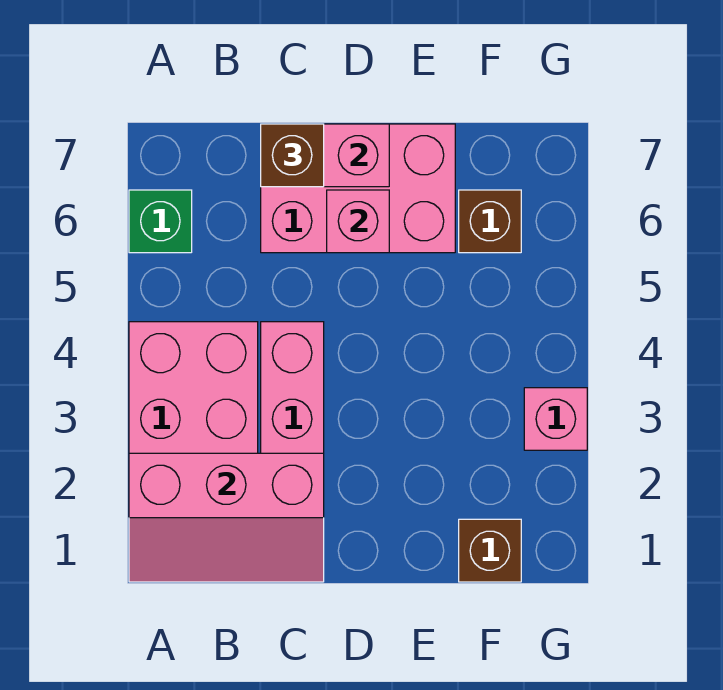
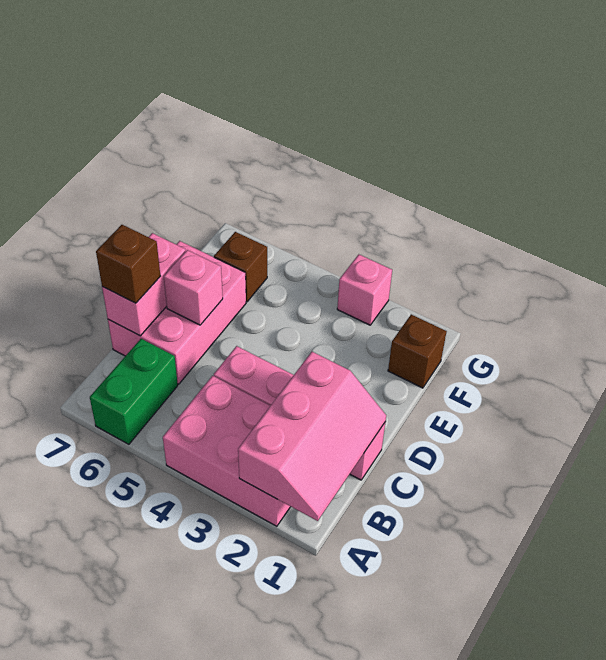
green 1x1 brick [129,190,192,253] -> green 1x2 brick [90,339,178,444]

